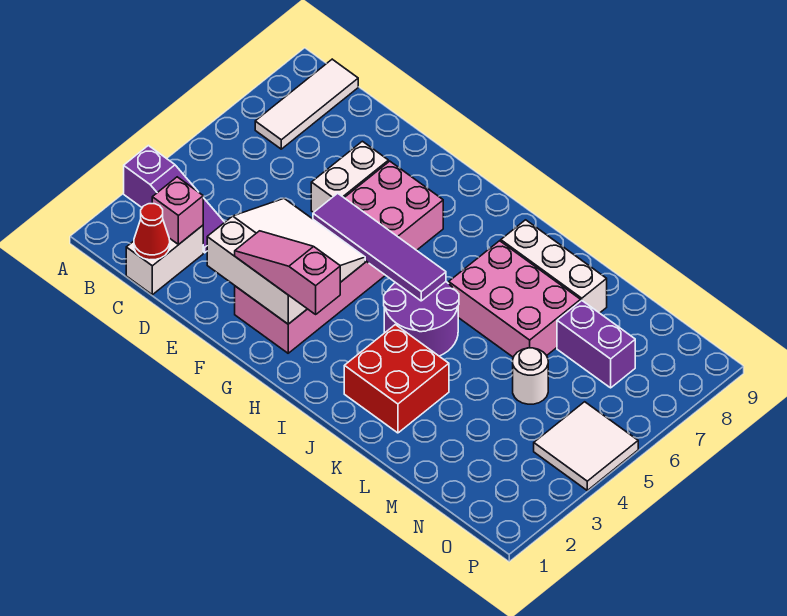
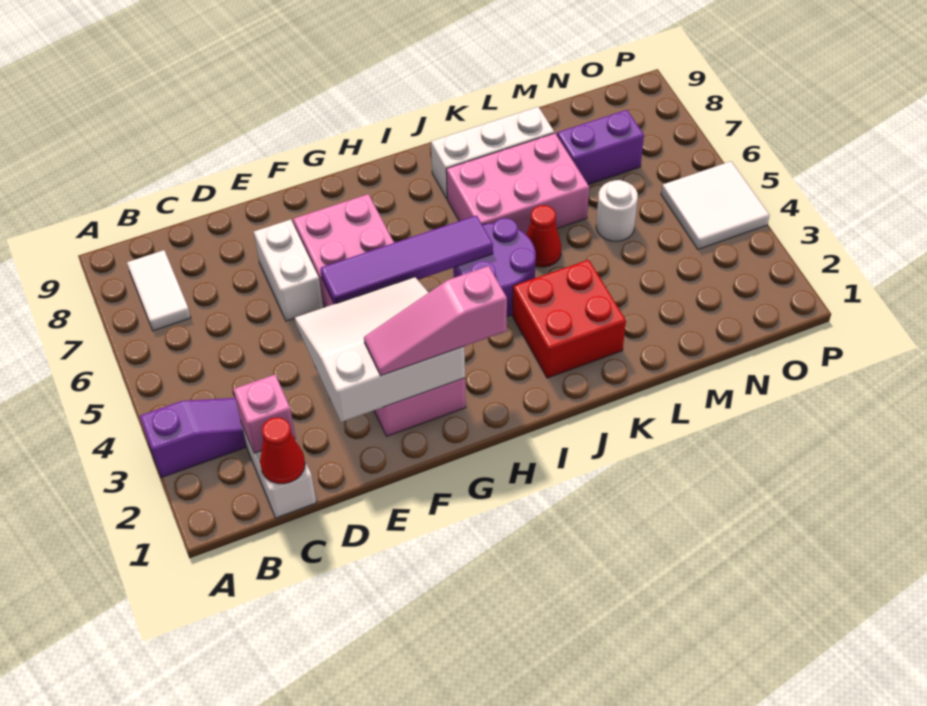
white 1x3 tile [255,59,358,149] -> white 1x2 tile [127,250,191,331]
none -> red 1x1 cone [526,205,561,267]

